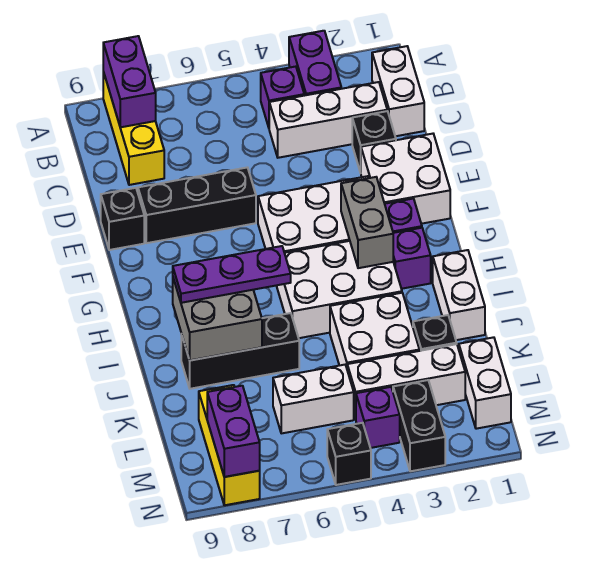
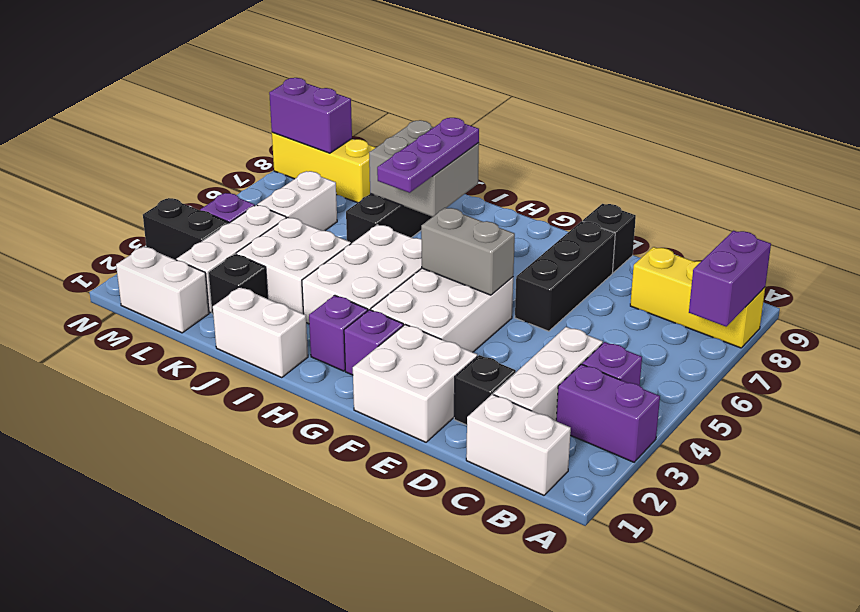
purple 1x2 brick [103,36,156,127] -> purple 1x2 brick turned to [689,231,771,327]
grey 1x2 brick [341,177,393,268] -> grey 1x2 brick moved to [421,208,515,295]
black 1x1 brick [327,423,371,485] -> none

